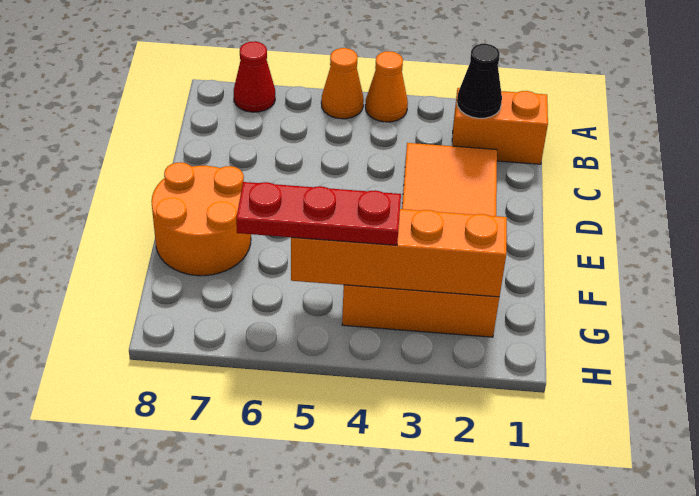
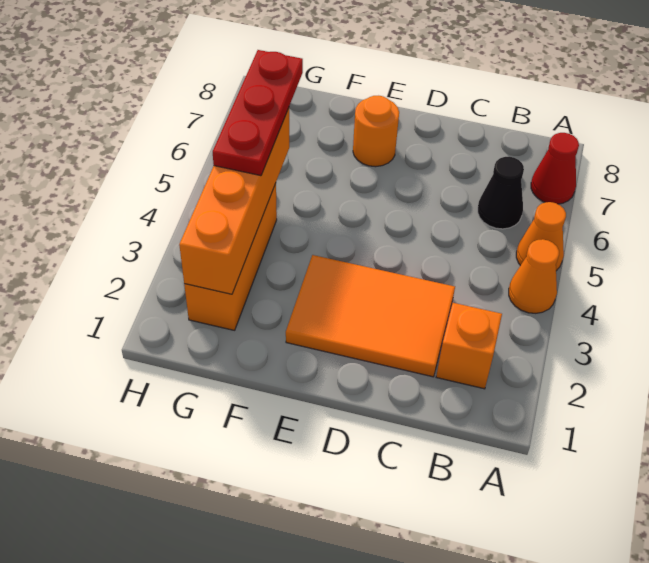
orange 1x2 brick [452,88,548,164] -> orange 1x1 brick [436,303,502,389]
black 1x1 cone [457,44,502,118] -> black 1x1 cone moved to [478,157,524,229]
orange 2x2 round brick [151,162,251,276] -> orange 1x1 round brick [353,96,399,167]

